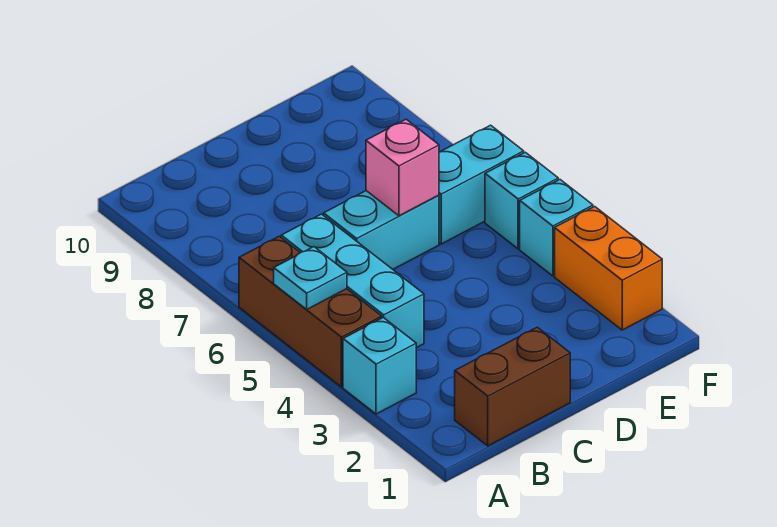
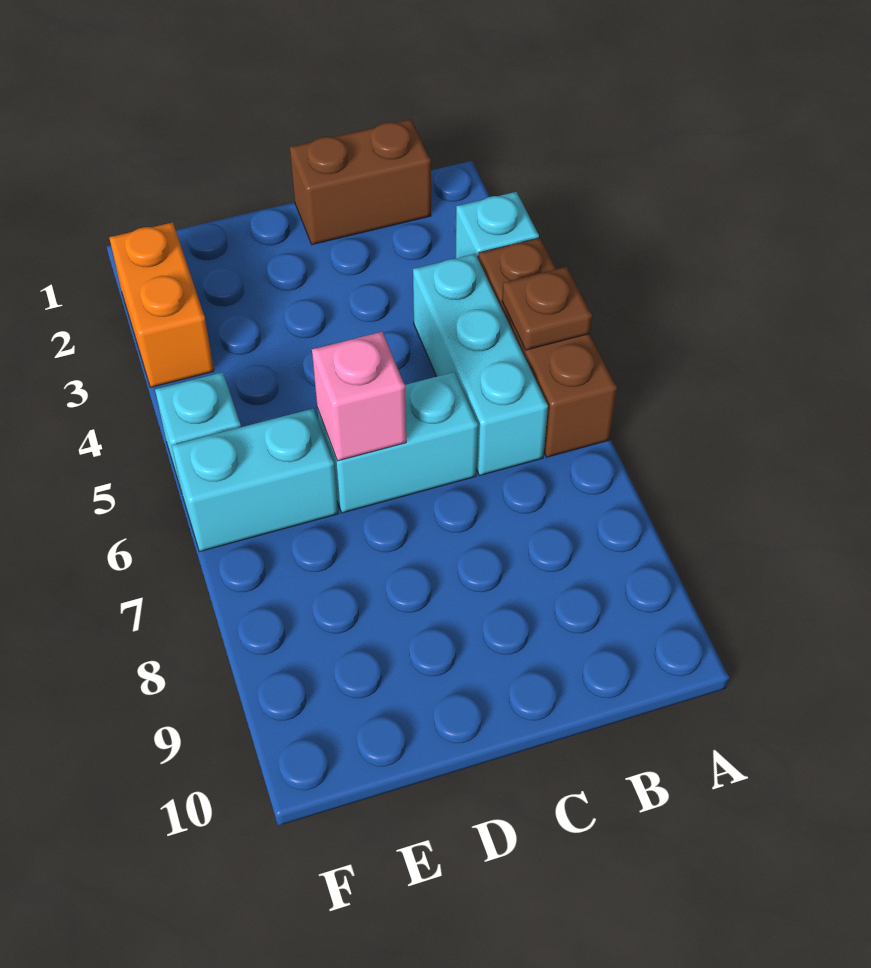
cyan 1x1 plate [274,247,347,309] -> brown 1x1 plate [502,267,592,350]
cyan 1x1 brick [520,180,593,276] -> none

